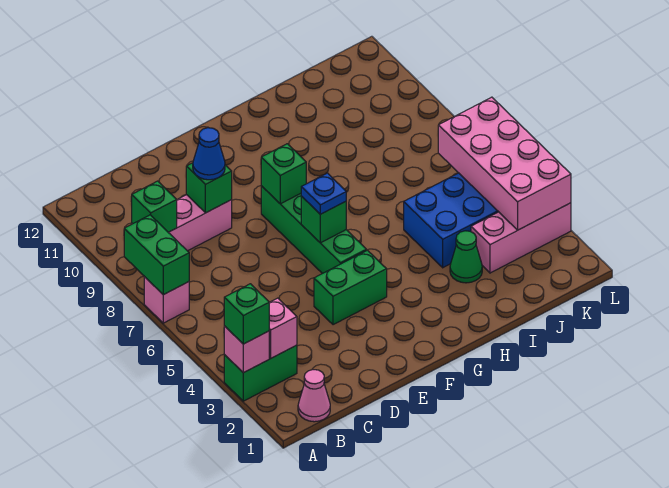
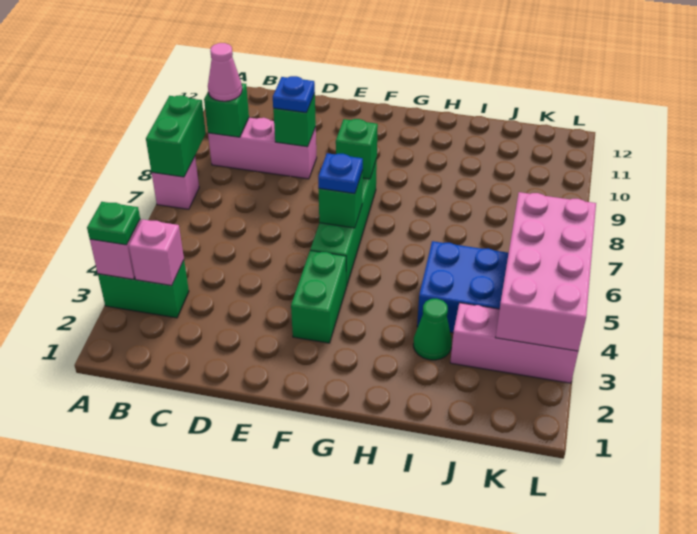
green 1x1 brick [224,284,269,344] -> green 1x1 plate [87,202,140,245]
pink 1x1 cone [298,370,330,422] -> pink 1x1 cone moved to [208,43,242,101]
blue 1x1 cone [193,128,225,180] -> blue 1x1 plate [273,76,315,113]
green 1x2 brick [314,250,387,325] -> green 1x2 brick turned to [291,250,346,343]

